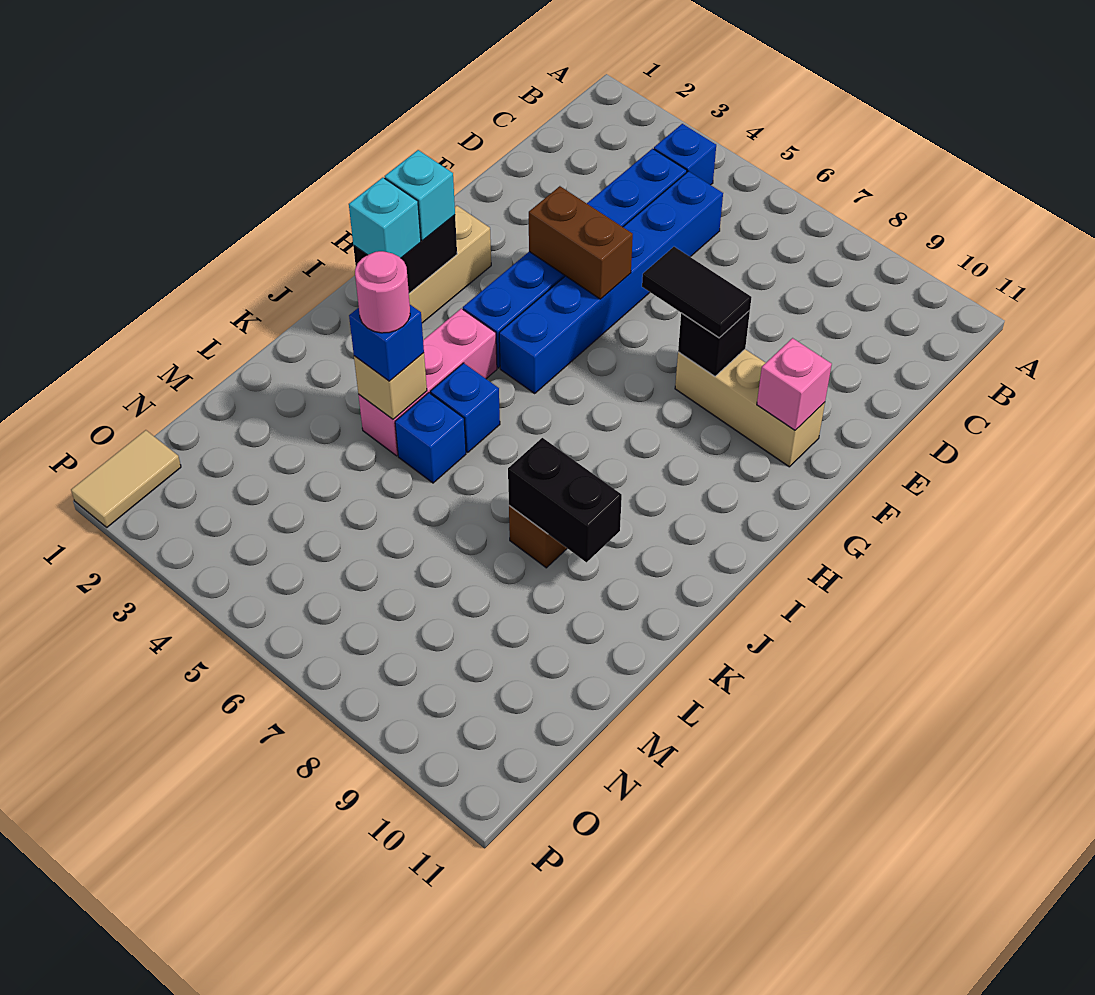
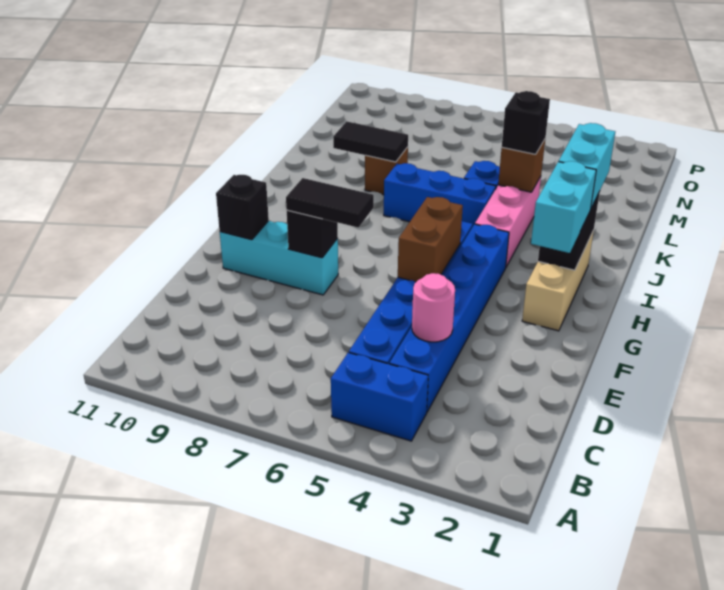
blue 1x1 brick [654,124,716,185] -> blue 1x2 brick [331,353,428,441]
brown 1x2 brick [529,186,633,299] -> brown 1x2 brick turned to [398,197,463,282]
tan 1x3 brick [675,349,825,467] -> cyan 1x3 brick [220,221,338,295]
pink 1x1 brick [757,338,832,430] -> black 1x1 brick [216,175,269,240]
cyan 1x1 brick [385,150,455,241] -> cyan 1x2 brick [531,161,596,253]
cyan 1x1 brick [349,178,421,258] -> cyan 1x2 brick [559,123,615,208]
blue 1x1 brick [430,363,500,452] -> blue 1x3 brick [384,163,496,227]
tan 1x1 brick [354,353,427,419] -> brown 1x1 brick [498,140,545,192]
blue 1x1 brick [349,305,424,381] -> black 1x1 brick [502,91,550,154]
pink 1x1 round brick [355,251,410,333] -> pink 1x1 round brick moved to [412,273,455,342]
black 1x2 brick [508,438,622,562] -> black 1x2 tile [333,121,408,162]
tan 1x2 tile [71,430,181,527] -> none

